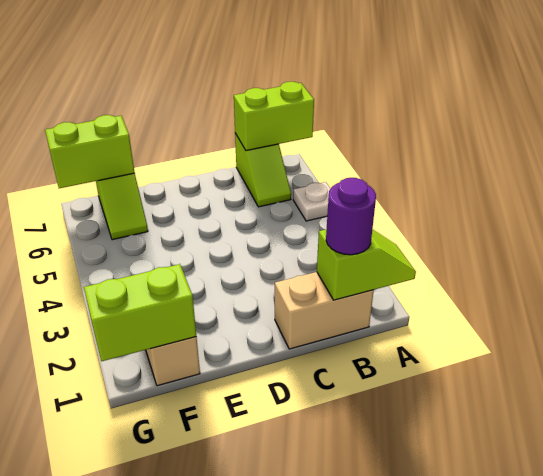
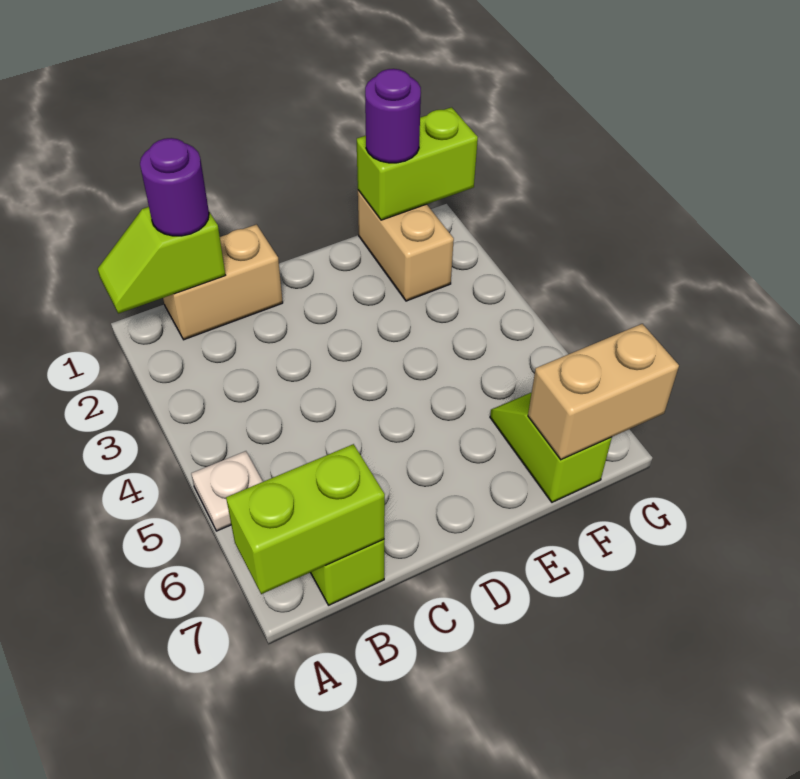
none -> purple 1x1 round brick [365,69,421,163]
lime 1x2 brick [45,115,135,188] -> tan 1x2 brick [528,324,679,460]

